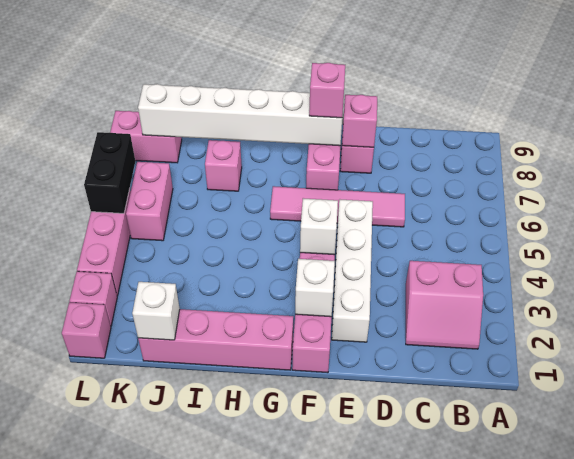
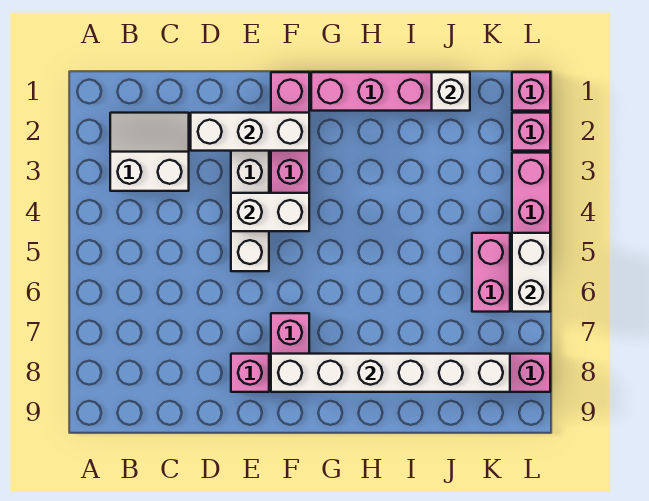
pink 2x2 slope [406,261,483,349] -> white 2x2 slope [110,113,189,191]
pink 1x4 tile [270,186,405,227] -> none
pink 1x1 brick [342,95,377,147] -> none
white 1x1 brick [295,259,335,317] -> white 1x3 brick [191,113,309,151]
white 1x1 brick [300,198,338,255] -> white 1x2 brick [231,193,309,231]
pink 1x1 brick [309,63,345,118] -> none
pink 1x1 brick [205,140,242,191] -> none
black 1x2 brick [84,132,135,213] -> white 1x2 brick [512,233,550,312]

